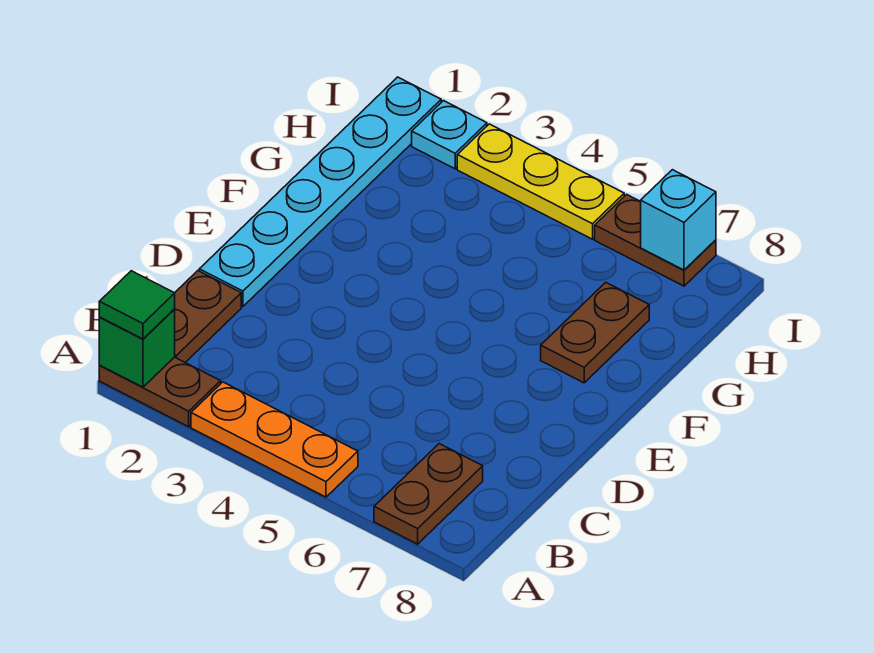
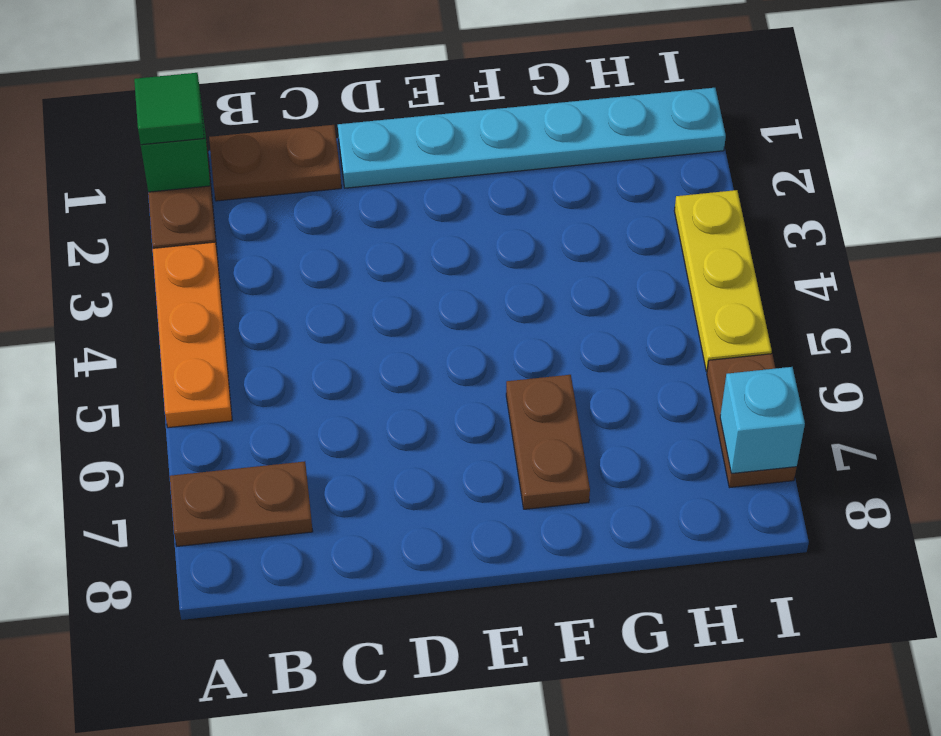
brown 1x2 plate [541,282,649,383] -> brown 1x2 plate turned to [506,375,590,509]
cyan 1x1 plate [412,101,487,169] -> none

